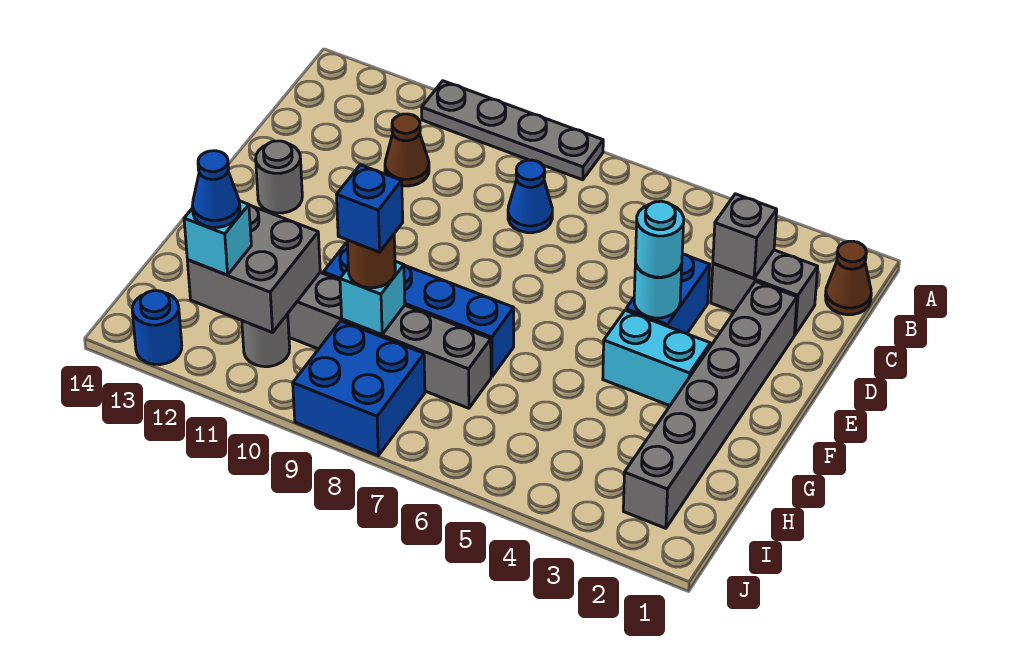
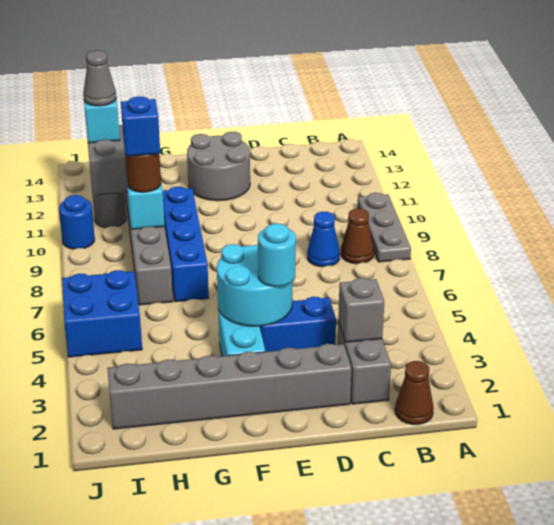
grey 1x4 plate [422,81,603,180] -> grey 1x3 plate [358,193,411,262]
brown 1x1 cone [385,114,429,186] -> brown 1x1 cone moved to [341,209,374,264]
cyan 1x1 round brick [634,259,682,318] -> cyan 2x2 round brick [217,244,292,326]
grey 1x1 round brick [256,141,302,213] -> grey 2x2 round brick [187,132,250,201]
blue 2x2 brick [293,321,425,455] -> blue 2x2 brick moved to [62,270,142,357]
blue 1x1 cone [192,151,240,227] -> grey 1x1 cone [83,50,116,106]
blue 1x1 round brick [132,291,182,365] -> blue 1x1 round brick moved to [59,195,95,249]

